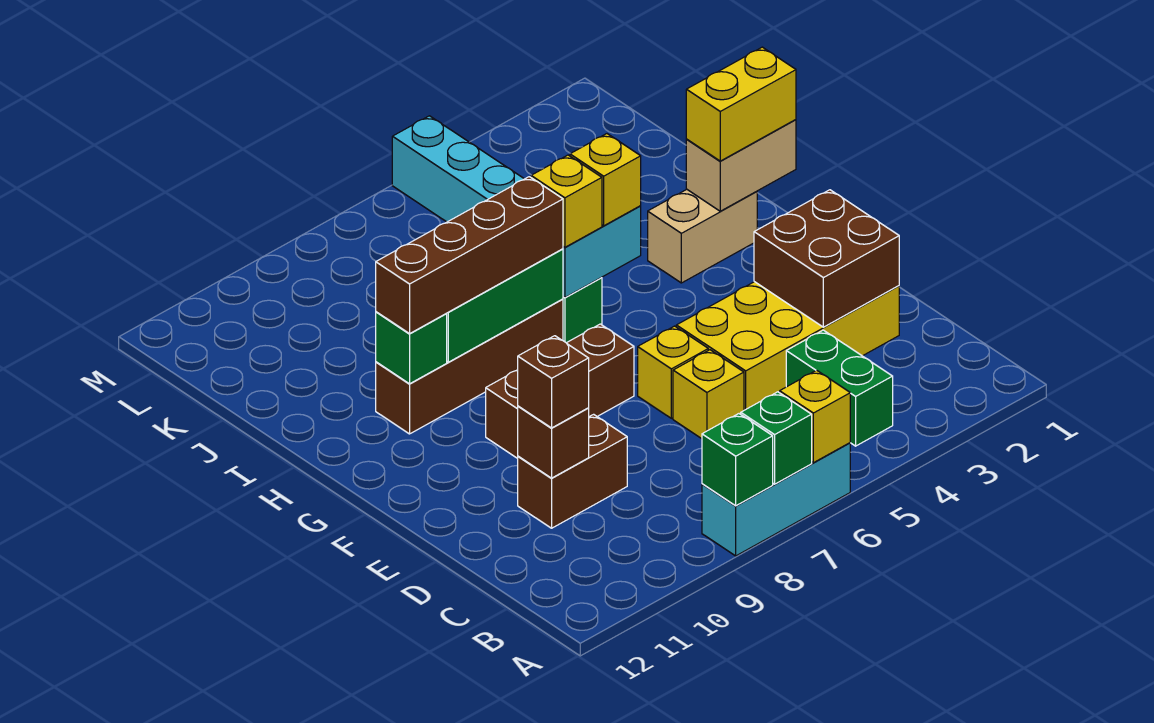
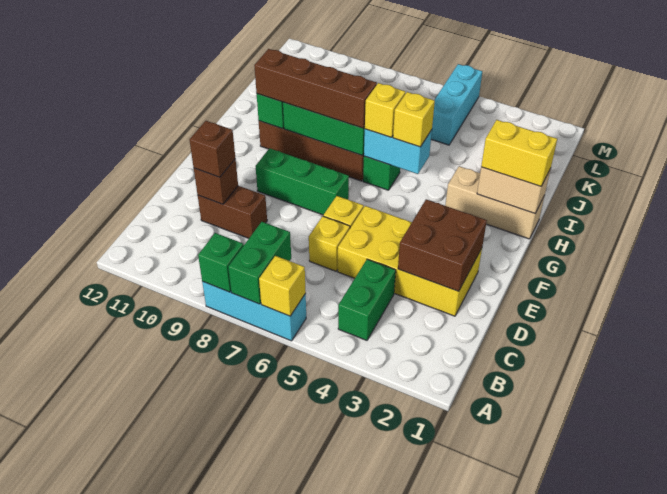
green 1x1 brick [741,392,812,484] -> green 1x2 brick [228,222,291,304]
brown 1x3 brick [486,324,634,458] -> green 1x3 brick [256,148,349,215]
tan 1x2 brick [648,189,757,283] -> tan 1x3 brick [445,166,544,239]

